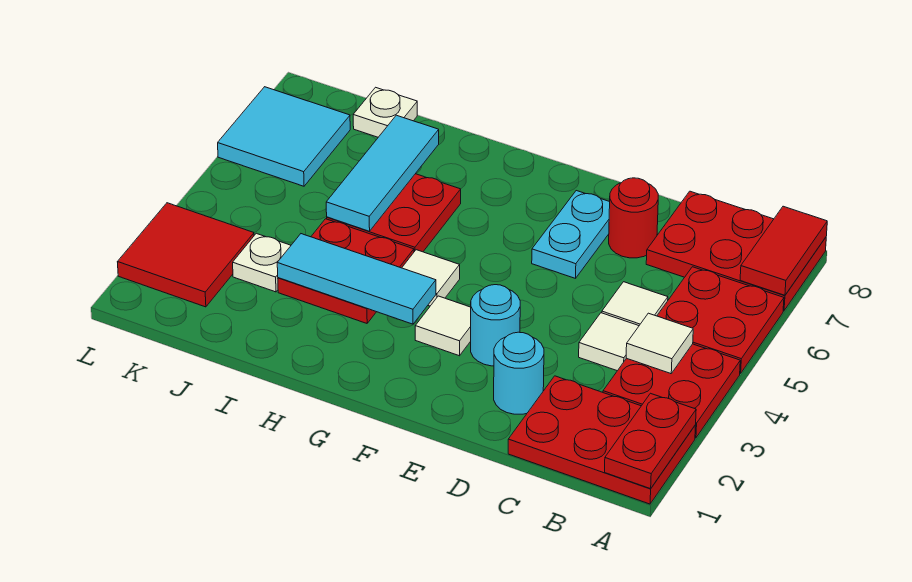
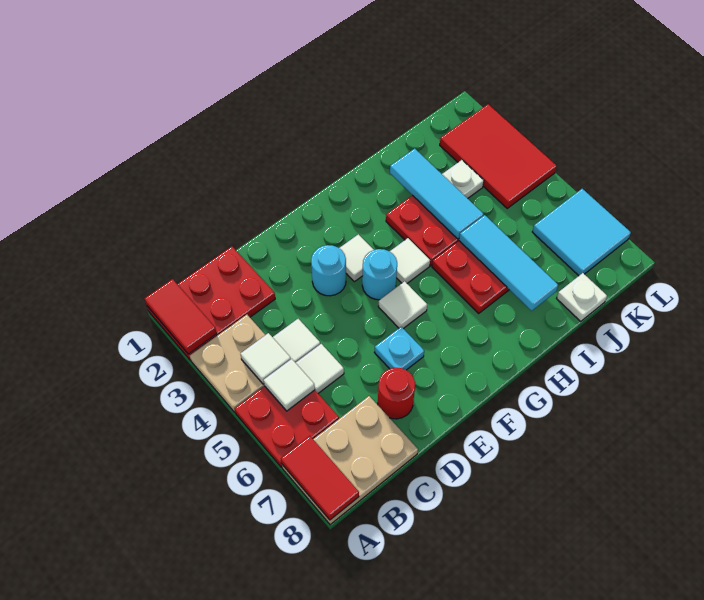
red 1x2 plate [605,393,696,489] -> red 1x2 tile [144,279,217,354]
red 2x2 plate [603,344,740,438] -> tan 2x2 plate [190,315,265,412]
red 2x3 plate [646,191,826,311] -> tan 2x3 plate [282,396,418,525]
none -> white 1x1 tile [264,359,315,411]
cyan 1x1 round brick [494,332,544,414] -> cyan 1x1 round brick moved to [362,249,397,300]
cyan 1x2 plate [532,191,610,278] -> cyan 1x1 plate [374,327,424,370]
none -> white 1x1 tile [378,281,427,329]
cyan 1x3 tile [277,234,436,324] -> cyan 1x3 tile turned to [390,149,484,239]
red 2x2 tile [118,203,254,307] -> red 2x3 tile [440,104,557,208]

